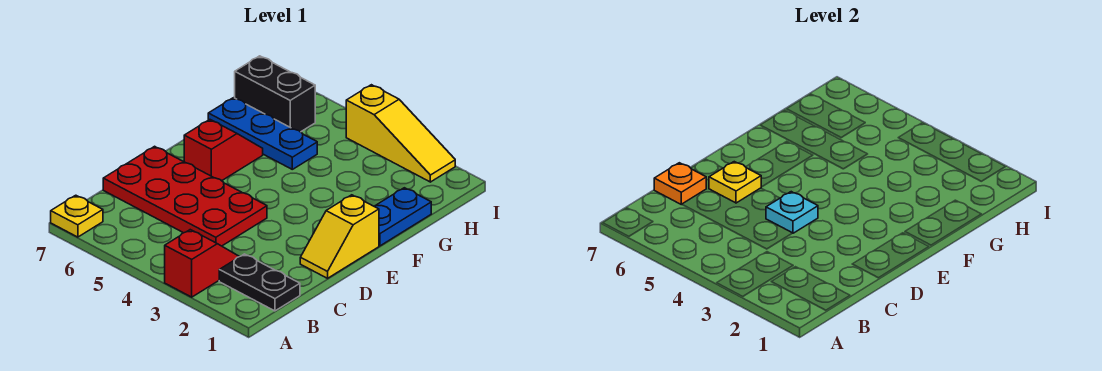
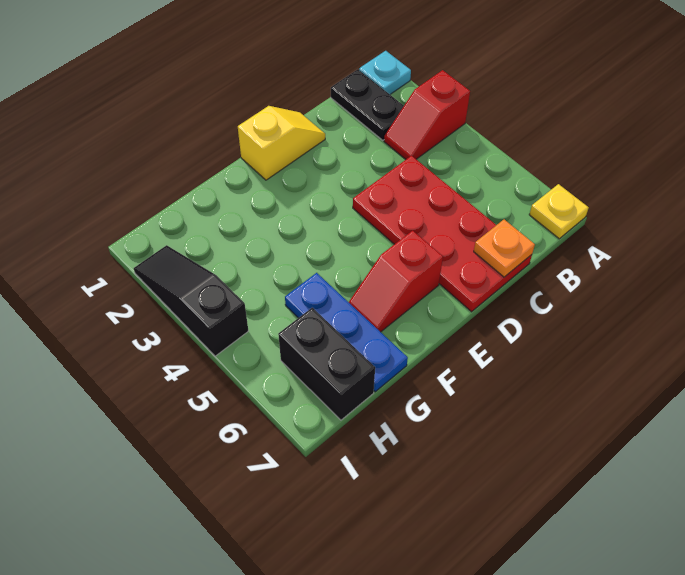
cyan 1x1 plate [766,192,818,233] -> cyan 1x1 plate moved to [359,51,411,94]
yellow 1x1 plate [709,162,761,203] -> none
blue 1x2 plate [374,188,431,246] -> none
yellow 1x3 slope [346,85,455,182] -> black 1x3 slope [134,245,248,356]

